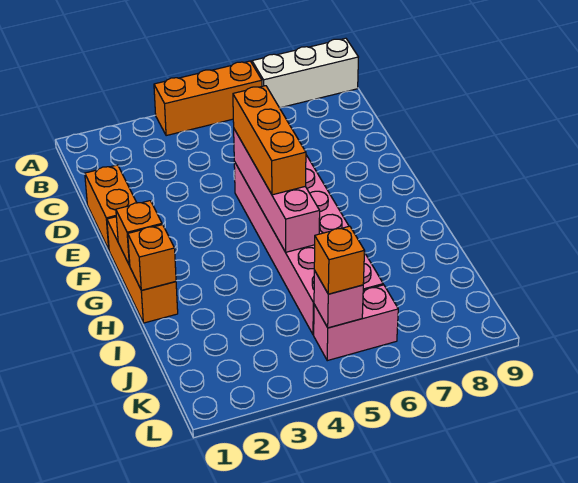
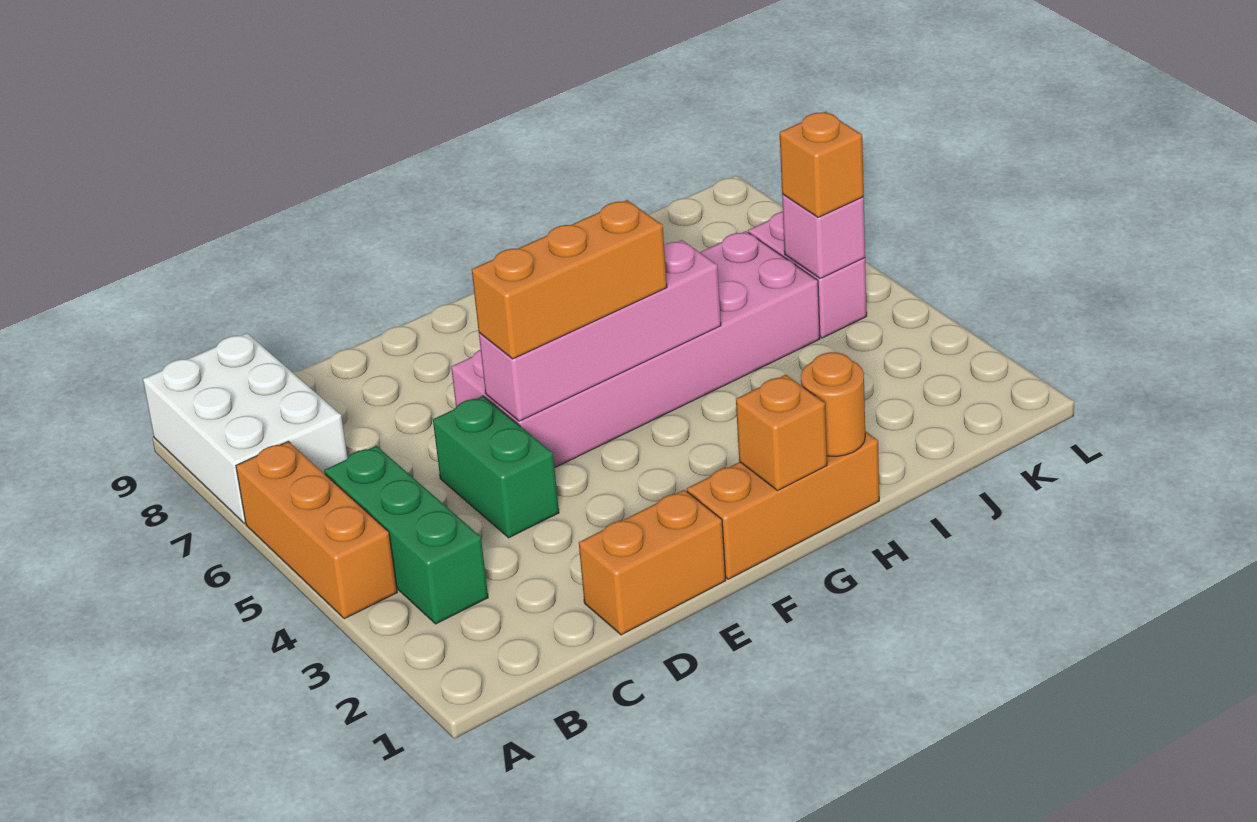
white 1x3 brick [252,38,358,108] -> white 2x3 brick [143,333,347,524]
none -> green 1x3 brick [324,446,488,624]
none -> green 1x2 brick [433,396,559,538]
orange 1x1 brick [128,225,176,290] -> orange 1x1 round brick [801,352,865,456]

